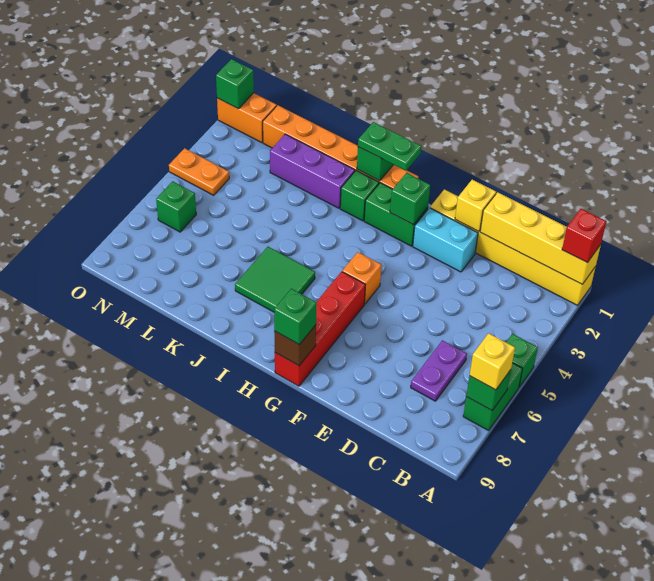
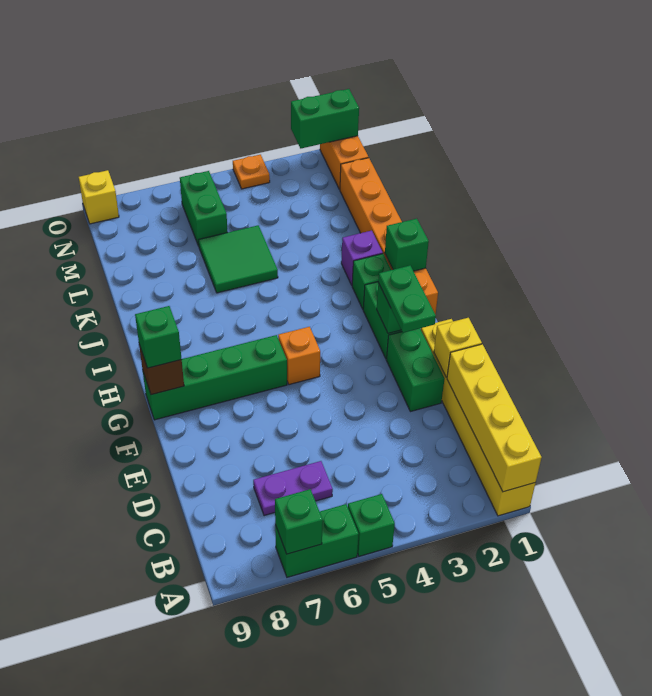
red 1x1 brick [562,209,606,263] -> none
yellow 1x1 brick [470,333,515,390] -> yellow 1x1 brick moved to [79,170,119,224]
cyan 1x2 brick [413,208,478,272] -> green 1x2 brick [386,328,445,412]
red 1x4 brick [275,272,365,386] -> green 1x4 brick [143,335,287,420]
green 1x2 plate [358,122,421,171] -> green 1x2 plate moved to [378,266,436,333]
green 2x2 tile [235,247,315,312] -> green 2x2 tile moved to [199,225,278,293]
purple 1x3 brick [270,134,355,208] -> purple 1x1 brick [341,231,383,285]
orange 1x2 plate [169,148,229,195] -> orange 1x1 plate [233,155,270,189]
green 1x1 brick [156,181,196,232] -> green 1x2 brick [180,171,228,246]
green 1x1 brick [216,59,254,109] -> green 1x2 brick [291,89,359,149]

